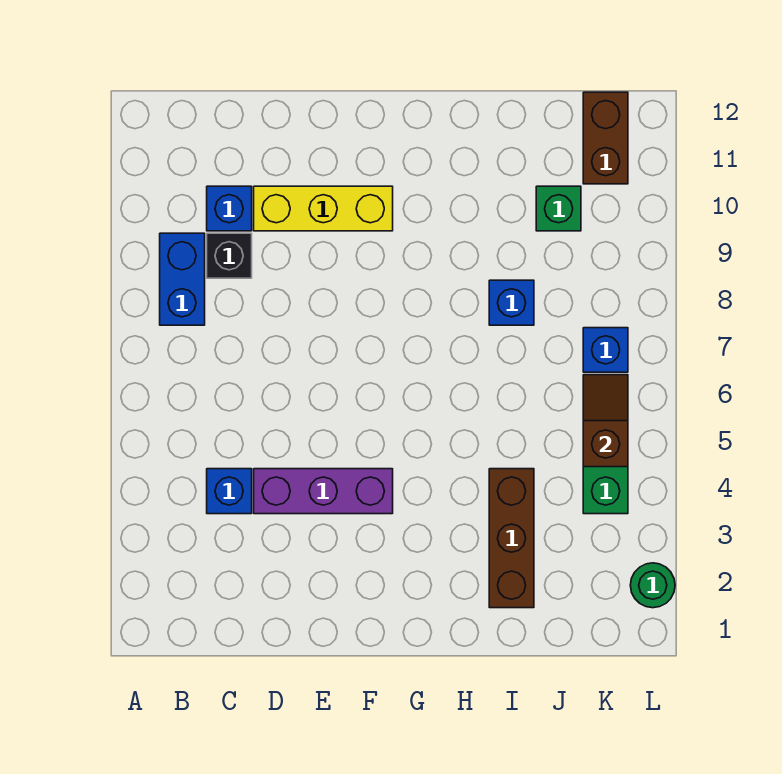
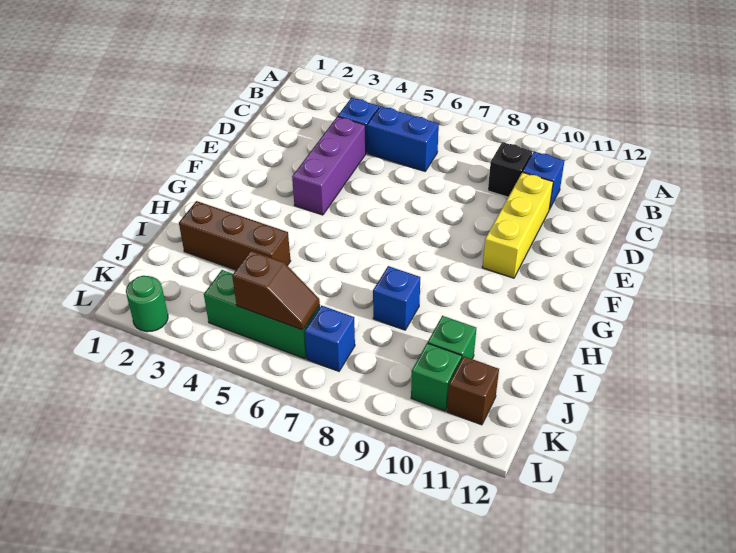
blue 1x2 brick [160,233,205,325] -> blue 1x2 brick moved to [367,106,439,171]
none -> green 1x1 brick [411,343,462,411]
brown 1x2 brick [583,92,628,184] -> brown 1x1 brick [447,356,499,425]

